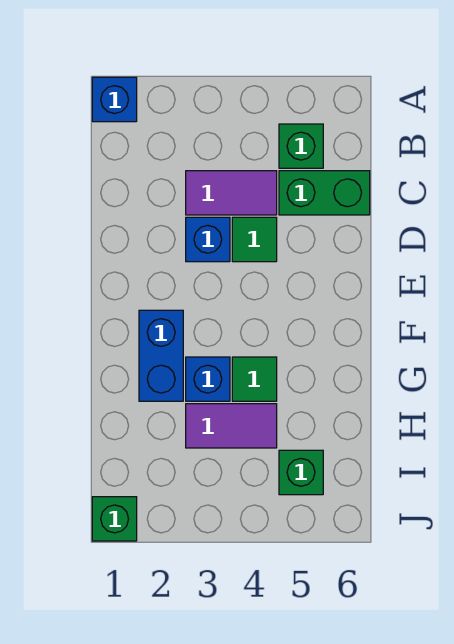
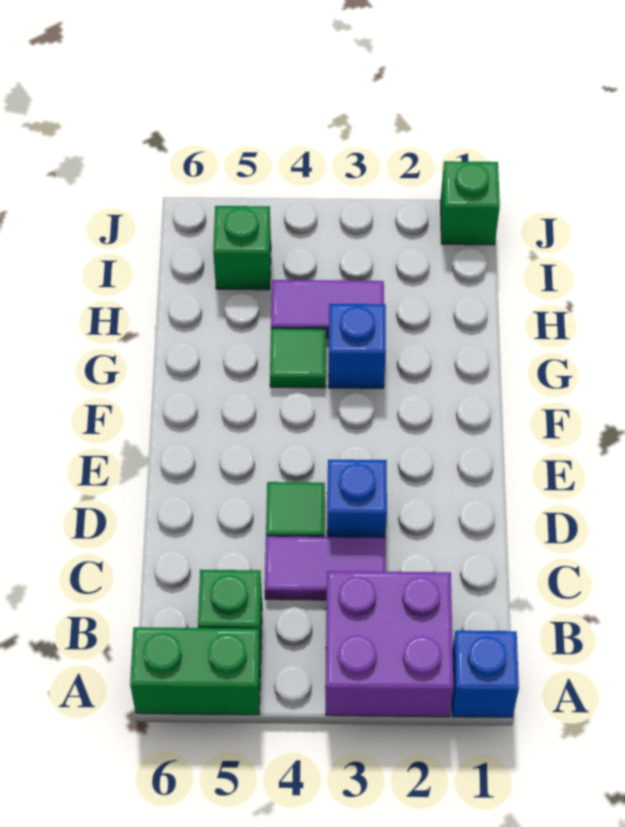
none -> purple 2x2 brick [326,571,454,717]
green 1x2 brick [279,171,370,215] -> green 1x2 brick moved to [130,627,261,715]
blue 1x2 brick [139,310,183,401] -> none

